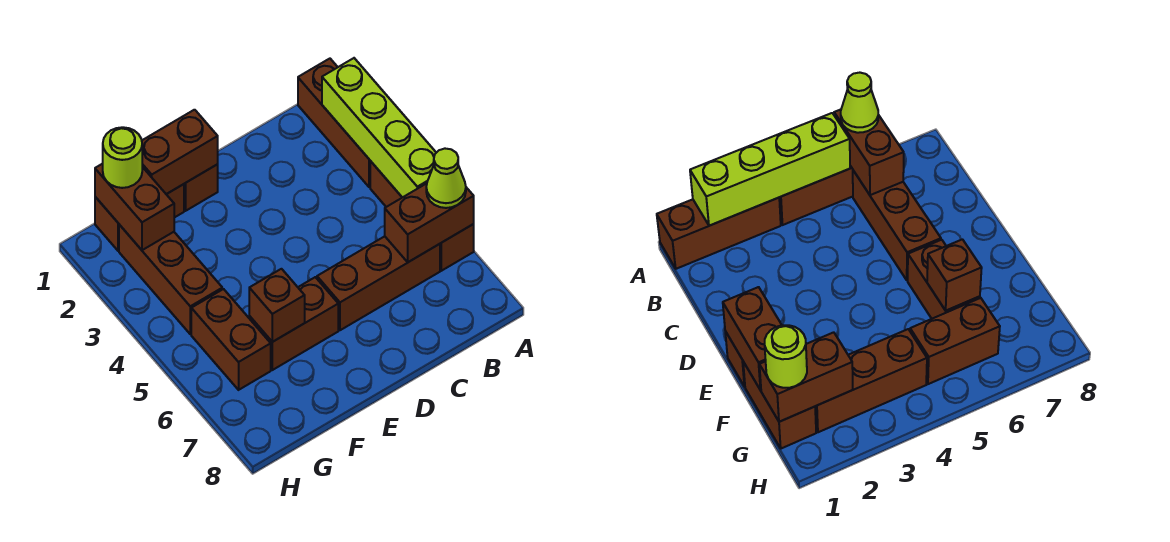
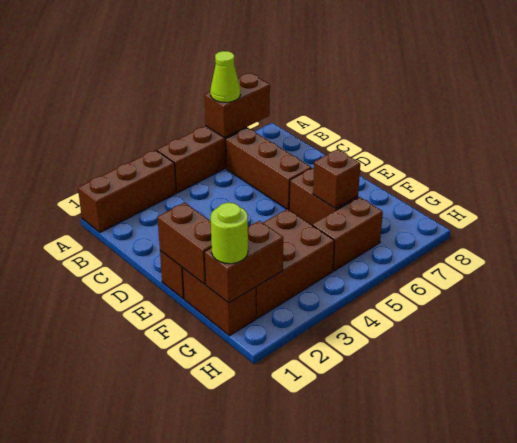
lime 1x4 brick [322,58,436,198] -> none
brown 1x2 brick [385,183,474,262] -> brown 1x2 brick turned to [204,74,270,138]
brown 1x3 brick [119,225,222,334] -> brown 2x3 brick [255,209,334,319]

